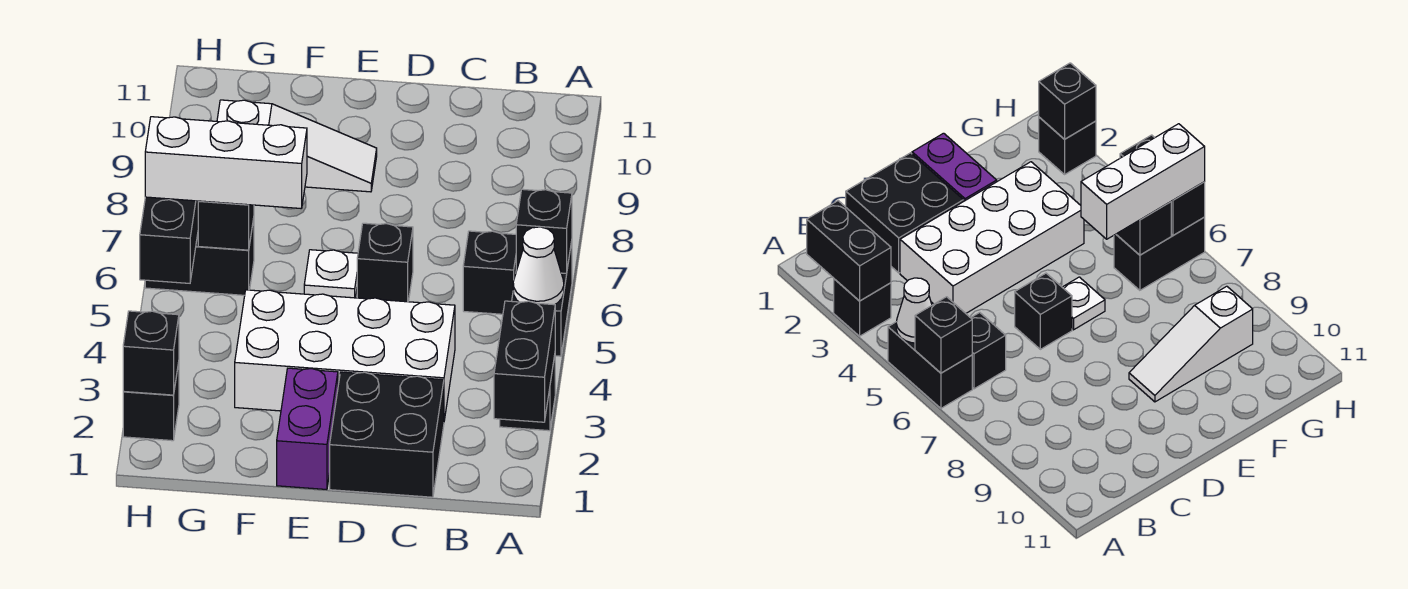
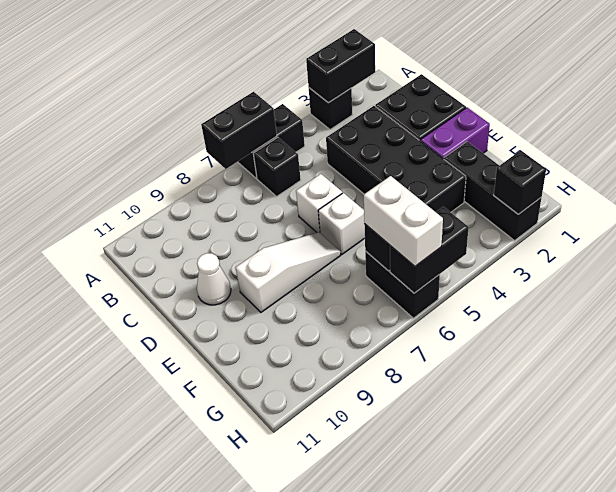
white 1x1 cone [513,227,564,305] -> white 1x1 cone moved to [197,253,231,305]
black 1x1 brick [516,189,572,274] -> black 1x2 brick [201,92,277,169]
white 2x4 brick [235,290,455,420] -> black 2x4 brick [326,106,466,212]
black 1x1 brick [357,223,413,302] -> white 1x1 brick [296,174,342,233]
white 1x1 plate [304,250,358,298] -> white 1x1 brick [318,193,365,254]
white 1x3 slope [217,100,377,192] -> white 1x3 slope turned to [236,232,341,312]
white 1x3 brick [145,117,307,208] -> white 1x2 brick [364,176,443,266]
black 1x1 brick [123,362,179,441] -> black 1x3 brick [444,142,542,241]

